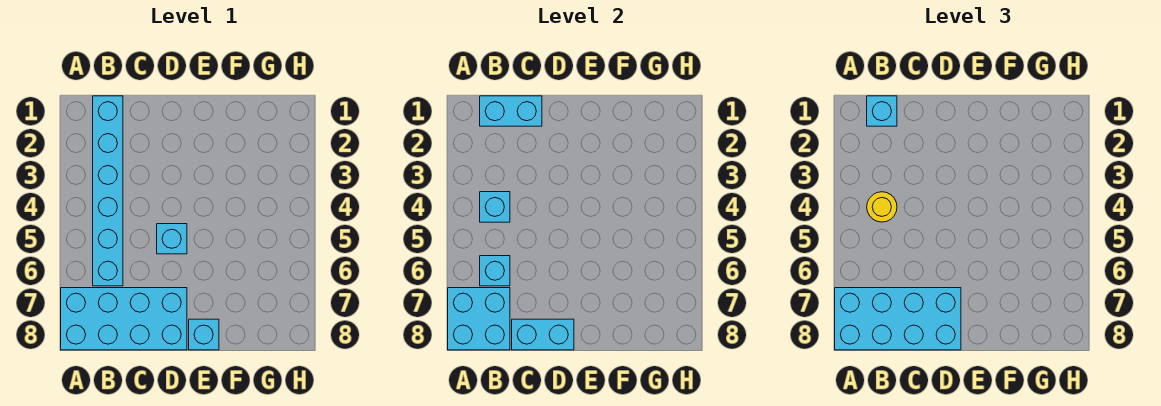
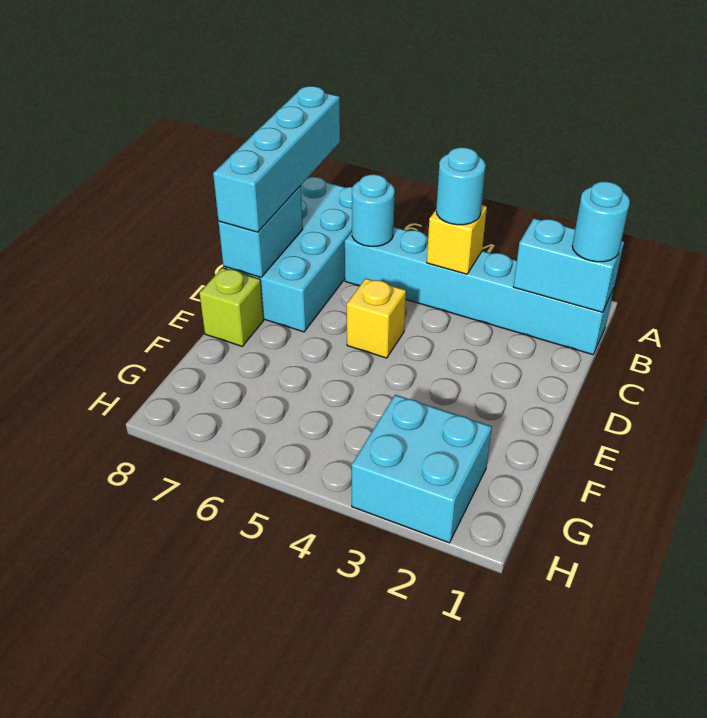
cyan 2x2 brick [448,288,510,350] -> cyan 2x2 brick moved to [352,395,492,543]
cyan 2x4 brick [835,288,961,350] -> cyan 1x4 brick [213,86,340,232]
cyan 1x2 brick [480,96,542,126] -> cyan 1x2 brick turned to [513,218,624,312]
cyan 1x1 brick [867,96,897,126] -> cyan 1x1 round brick [572,182,630,262]
cyan 1x1 brick [480,192,510,222] -> yellow 1x1 brick [427,205,487,274]
yellow 1x1 round brick [867,192,897,222] -> cyan 1x1 round brick [436,147,486,225]
cyan 1x1 brick [480,256,510,286] -> cyan 1x1 round brick [352,174,395,246]
cyan 1x1 brick [157,224,187,254] -> yellow 1x1 brick [347,278,406,358]
cyan 1x1 brick [189,319,219,350] -> lime 1x1 brick [200,268,264,346]

